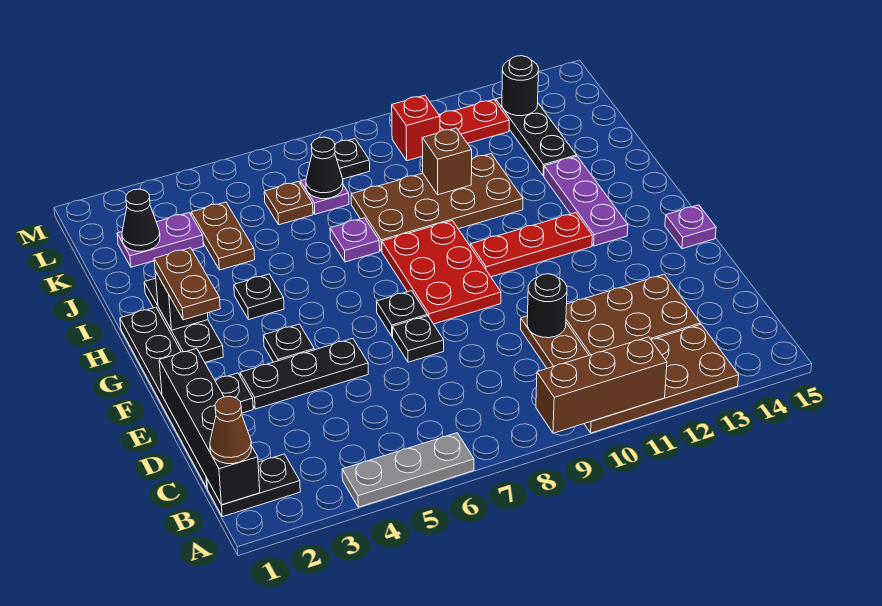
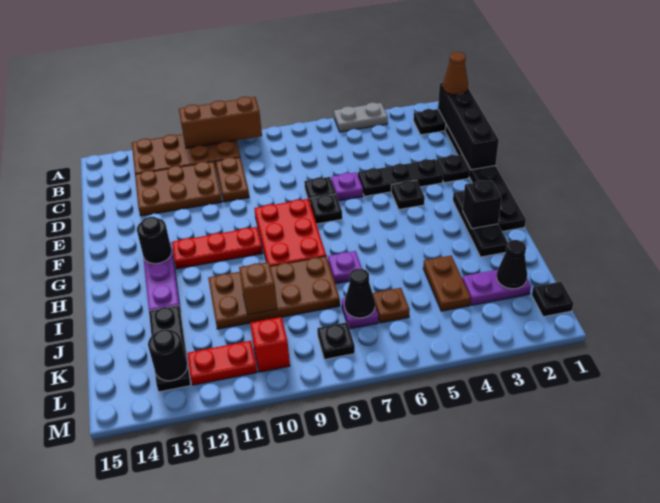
grey 1x3 plate [342,433,474,507] -> grey 1x2 plate [334,103,388,132]
black 1x1 round brick [527,274,567,338] -> black 1x1 round brick moved to [137,217,172,264]
purple 1x1 plate [665,205,716,249] -> purple 1x1 plate moved to [331,172,363,201]
brown 1x2 plate [154,248,220,320] -> none
black 1x1 plate [234,274,284,320] -> black 1x1 plate moved to [532,282,573,317]

